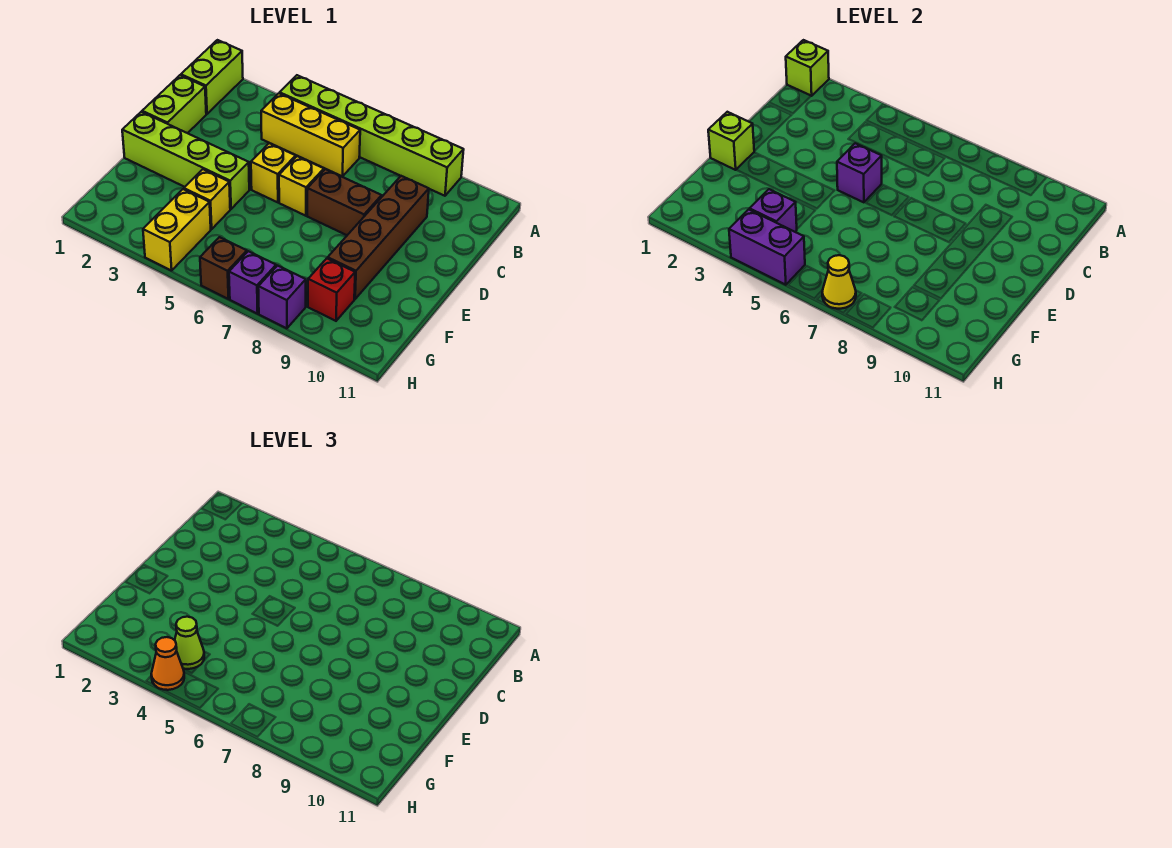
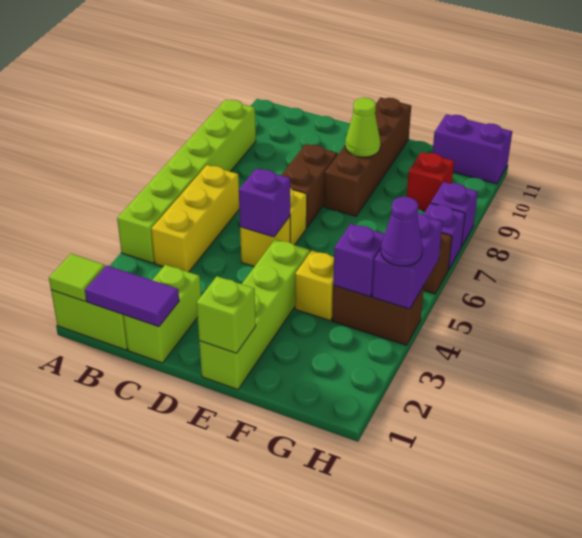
lime 1x1 brick [786,40,829,96] -> lime 1x1 tile [49,254,105,301]
none -> purple 1x2 tile [85,265,179,327]
lime 1x2 brick [142,75,206,133] -> lime 1x2 brick turned to [123,265,201,363]
brown 1x4 brick [328,176,429,299] -> brown 1x4 brick turned to [324,98,411,216]
yellow 1x2 brick [143,189,211,271] -> brown 1x2 brick [332,286,424,345]
lime 1x1 cone [175,617,204,669] -> lime 1x1 cone moved to [345,98,380,157]
none -> purple 1x2 brick [432,114,512,184]
orange 1x1 cone [151,637,184,690] -> purple 1x1 cone [381,197,423,266]
yellow 1x1 cone [822,255,856,309] -> none

